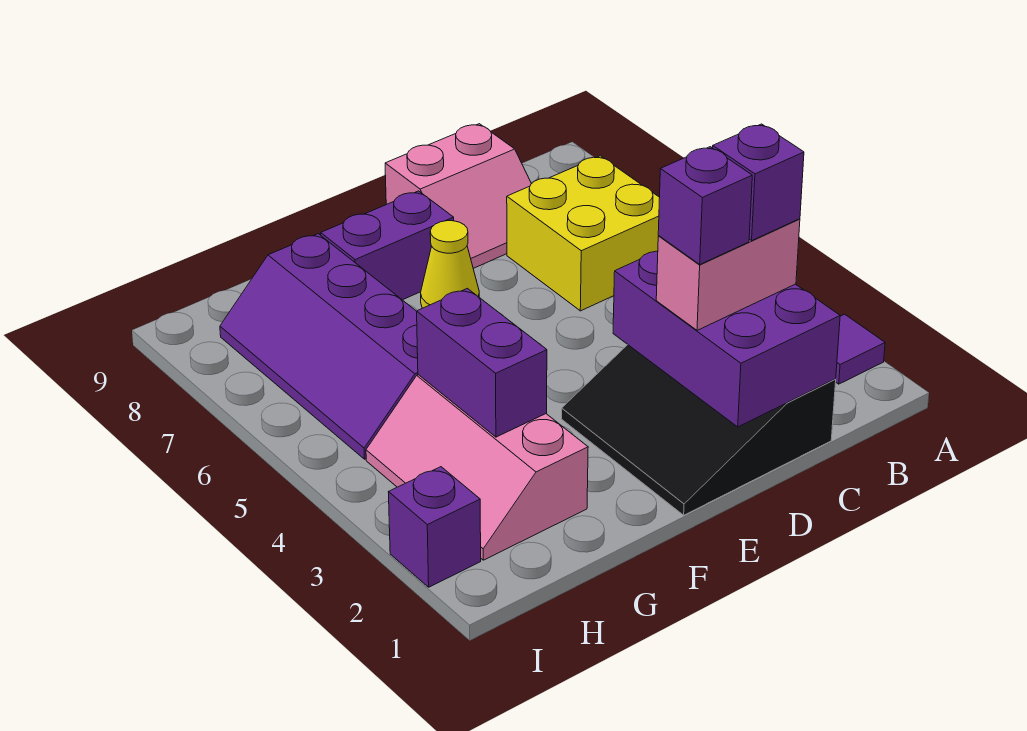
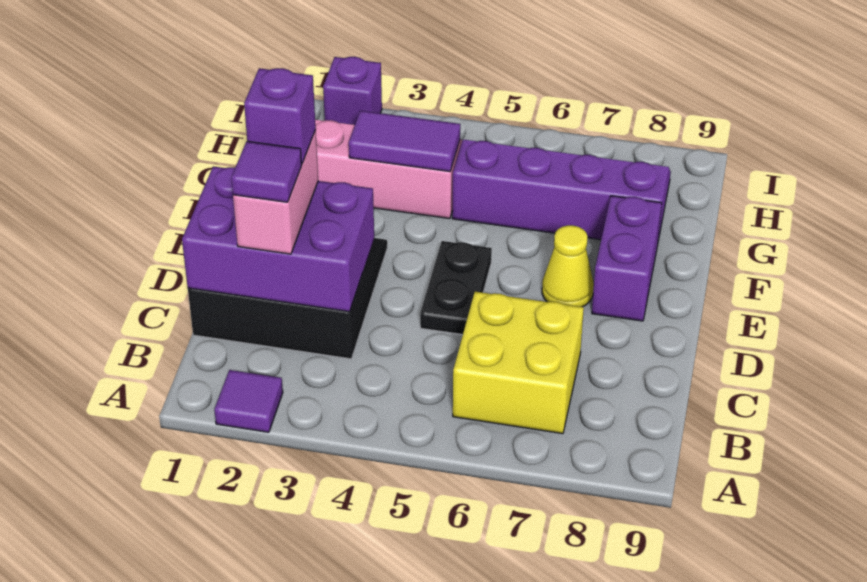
purple 1x1 brick [713,124,804,241] -> purple 1x1 tile [231,141,302,202]
pink 2x2 slope [385,124,531,268] -> none
none -> black 1x2 plate [420,241,492,335]
purple 1x2 brick [417,288,547,437] -> purple 1x2 tile [349,111,460,172]

